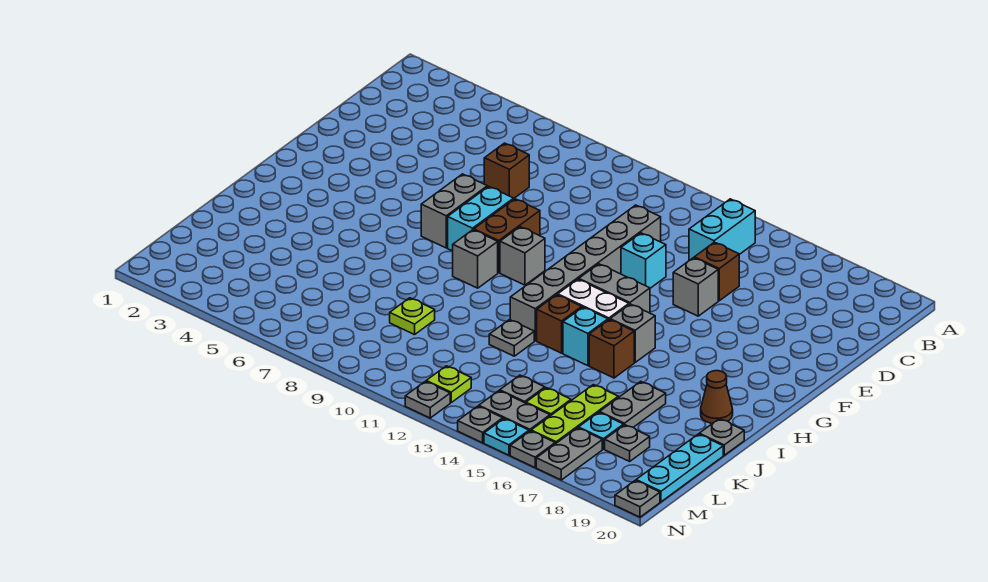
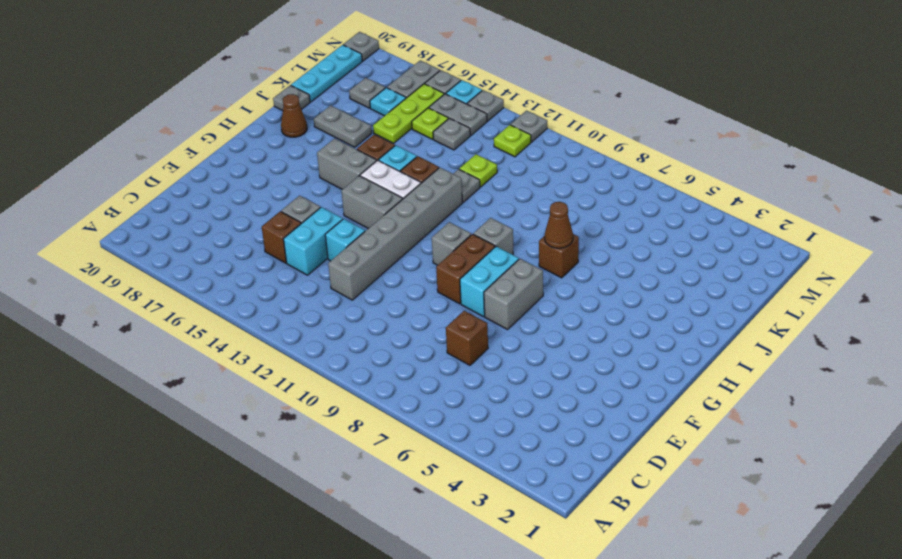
cyan 1x2 brick [689,199,755,261] -> cyan 1x2 brick moved to [284,207,343,275]
grey 1x1 brick [610,304,655,362] -> grey 1x2 brick [317,138,377,189]
none -> brown 1x1 brick [539,234,579,278]
none -> brown 1x1 cone [545,202,573,248]
grey 1x2 plate [600,381,666,427] -> grey 1x2 plate turned to [314,105,372,147]
lime 1x1 plate [390,298,435,335] -> lime 1x1 plate moved to [459,154,497,187]

